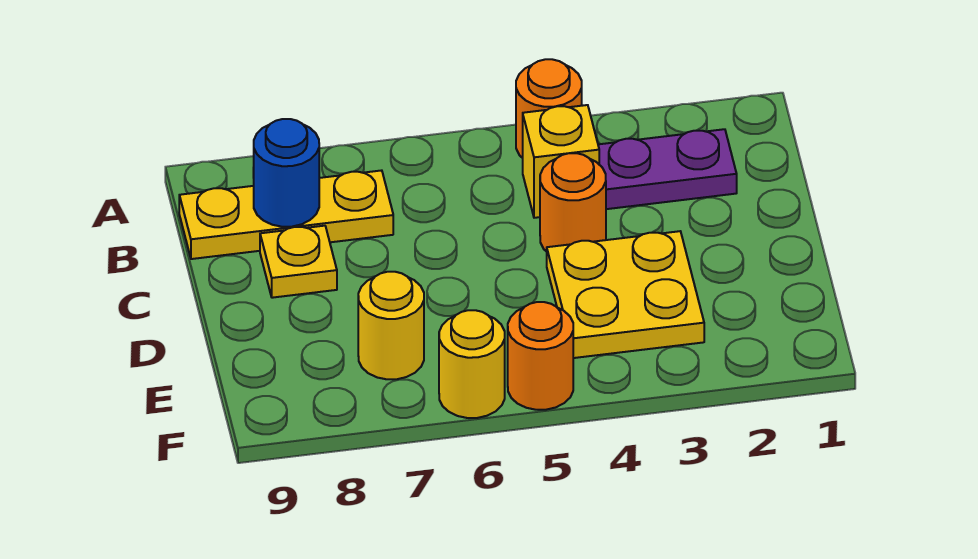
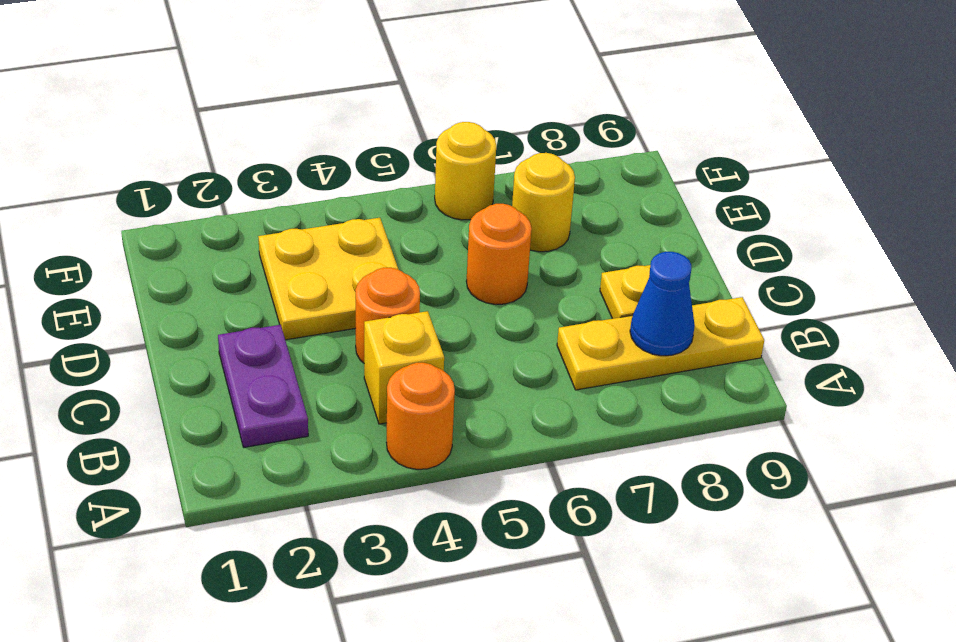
purple 1x2 plate [598,129,737,209] -> purple 1x2 plate turned to [218,325,308,447]
blue 1x1 round brick [254,119,319,227] -> blue 1x1 cone [630,252,695,356]
orange 1x1 round brick [508,302,573,410] -> orange 1x1 round brick moved to [466,204,532,305]

